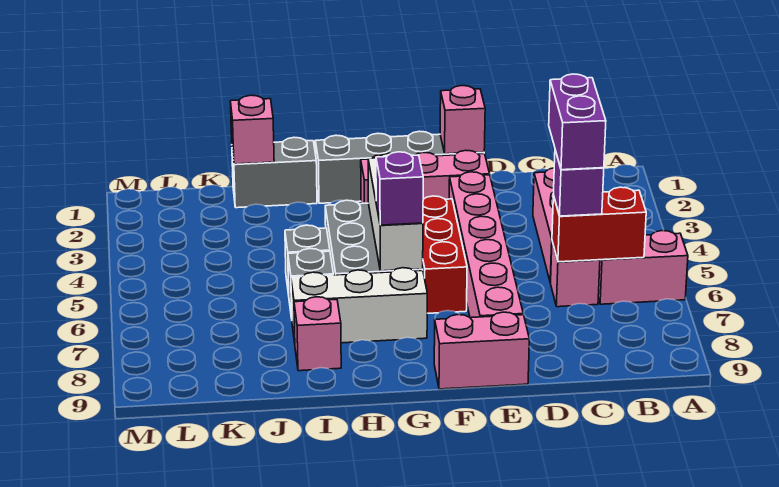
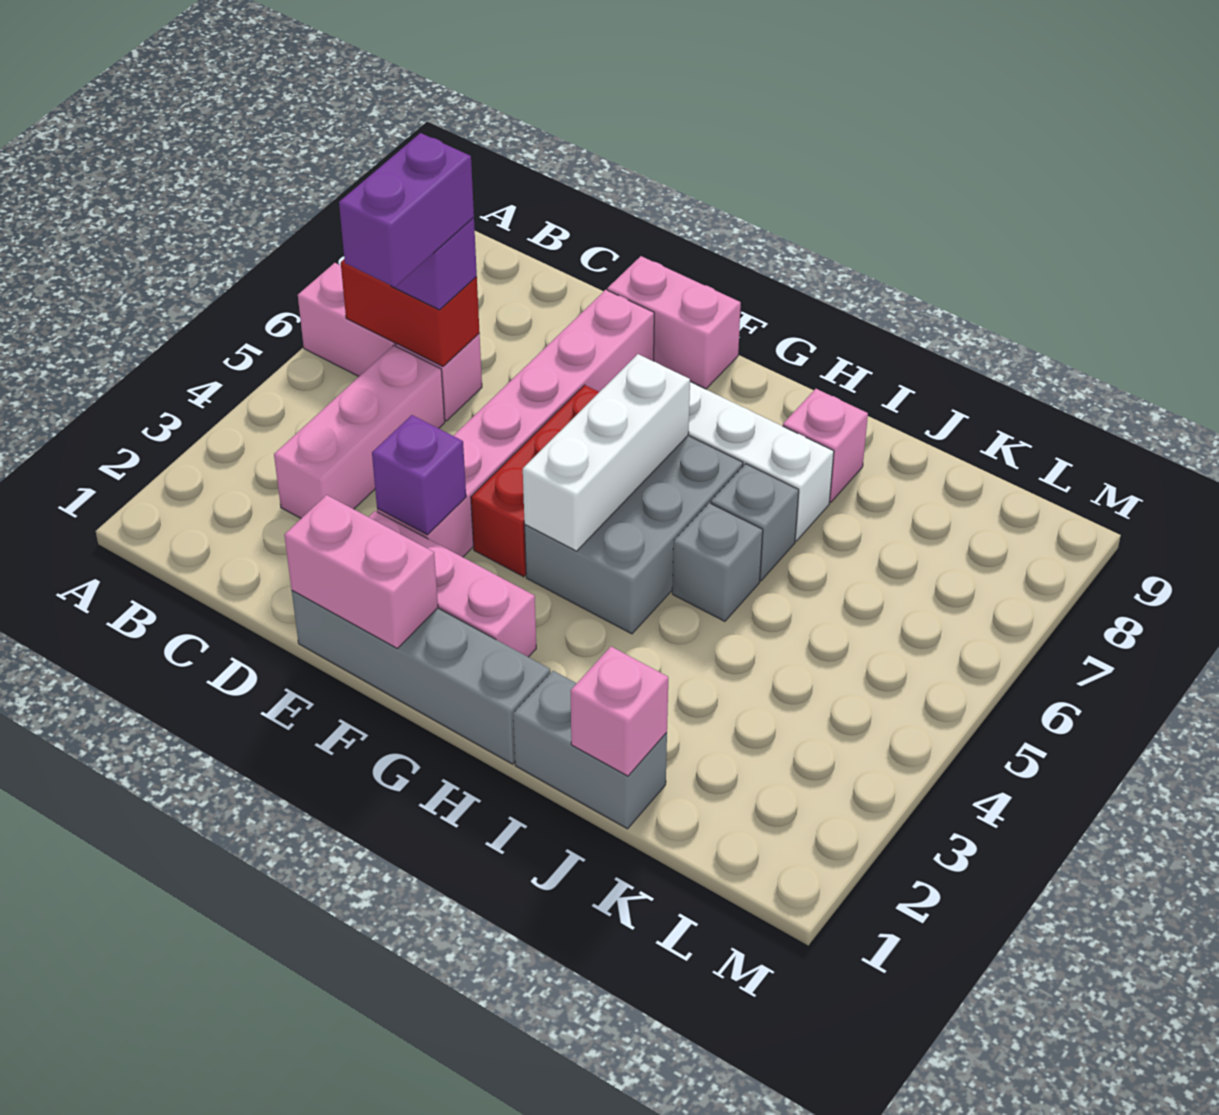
pink 1x1 brick [440,86,485,154] -> pink 1x2 brick [284,495,438,648]
purple 1x1 brick [376,152,423,225] -> purple 1x1 brick moved to [372,415,466,535]

